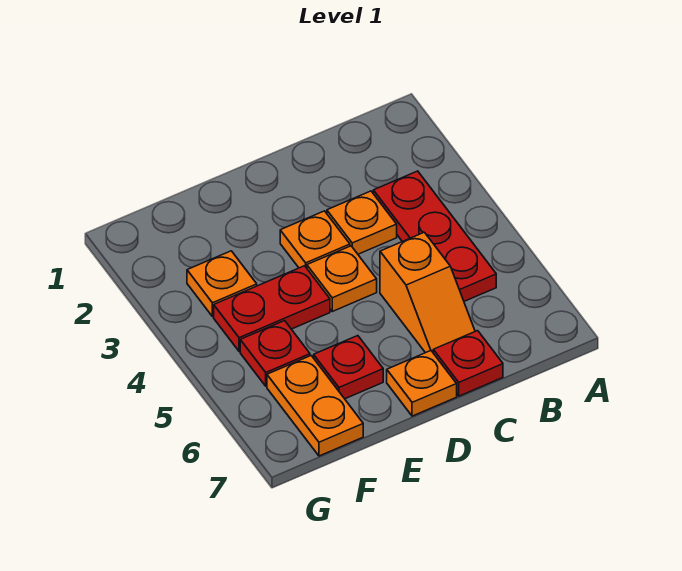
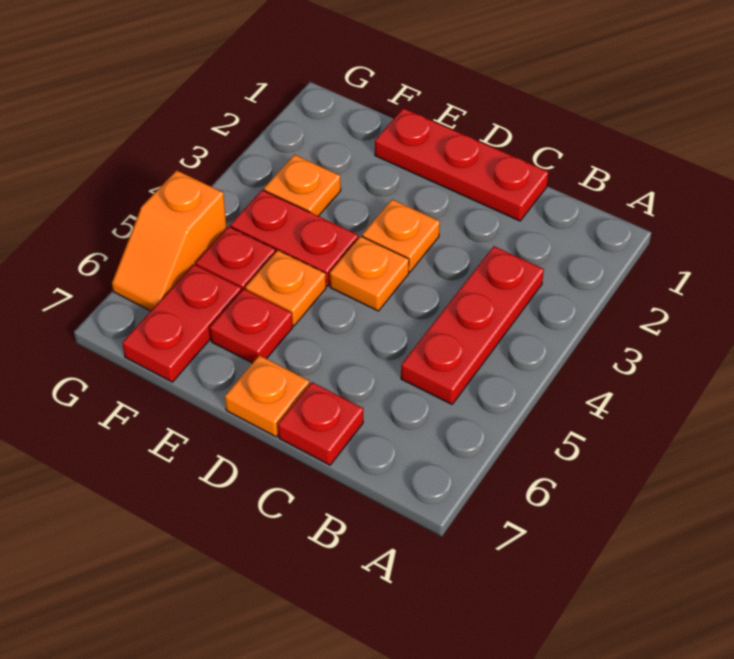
none -> red 1x3 plate [375,108,548,221]
orange 1x1 plate [327,191,397,254] -> orange 1x1 plate moved to [245,250,326,326]
orange 1x2 slope [380,232,475,353] -> orange 1x2 slope moved to [112,170,227,311]
orange 1x2 plate [267,356,363,456] -> red 1x2 plate [122,264,241,382]

